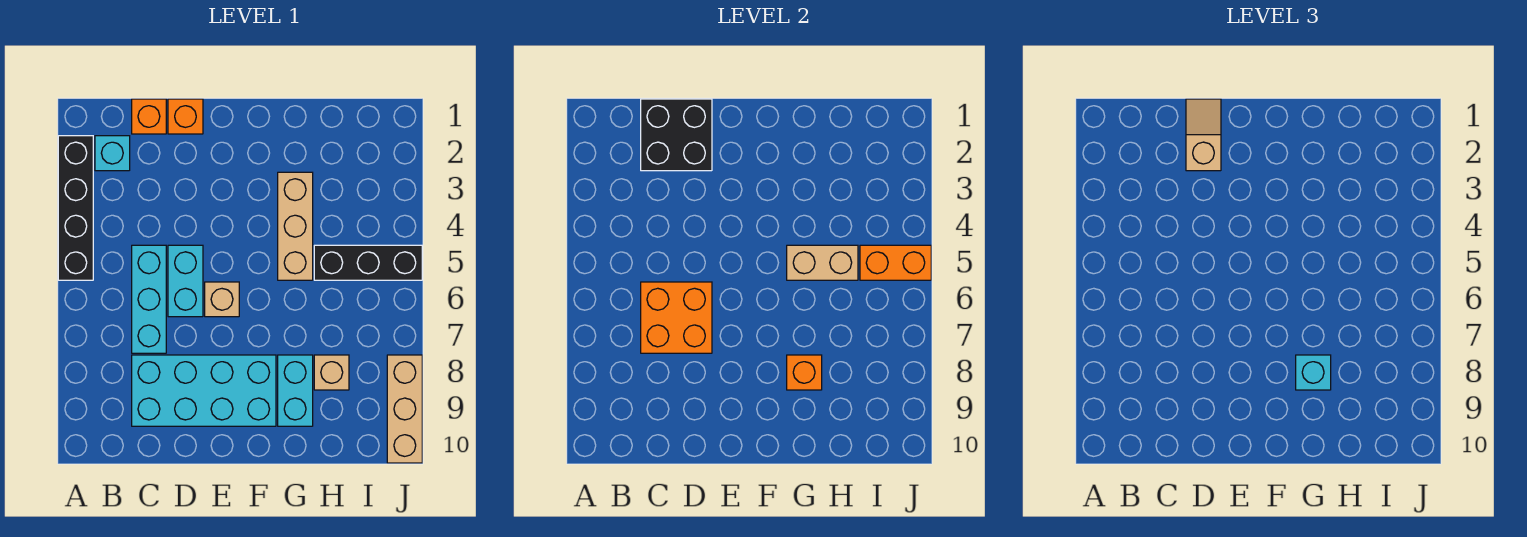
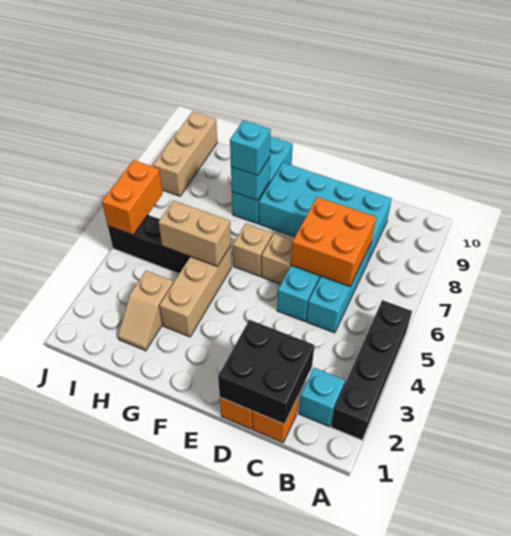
tan 1x2 slope [1186,99,1221,171] -> tan 1x2 slope moved to [118,271,173,351]
cyan 1x2 brick [278,355,313,426] -> cyan 1x3 brick [232,136,293,224]
orange 1x1 brick [787,355,822,390] -> cyan 1x1 brick [231,157,270,200]
tan 1x1 brick [314,355,349,390] -> tan 1x1 brick moved to [233,224,272,276]
orange 1x2 brick [860,245,931,280] -> orange 1x2 brick turned to [102,160,163,235]

